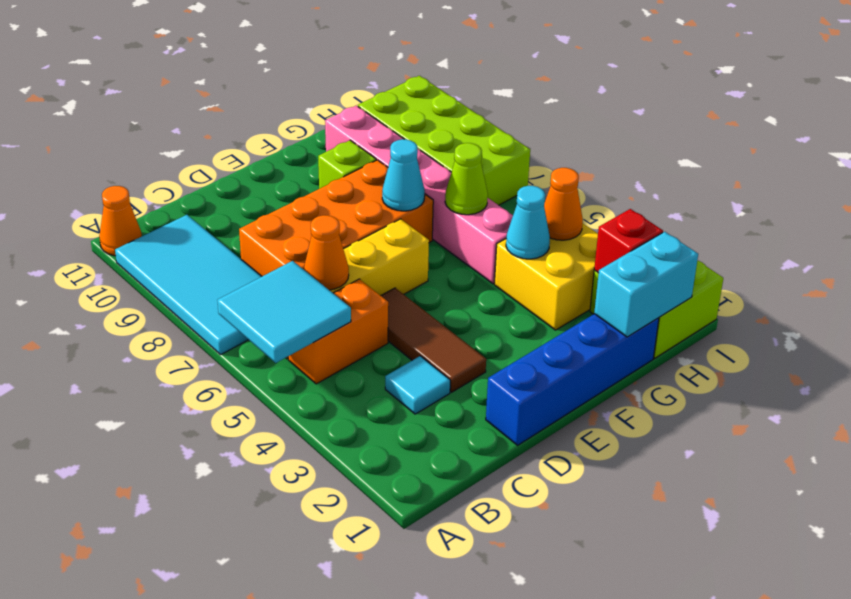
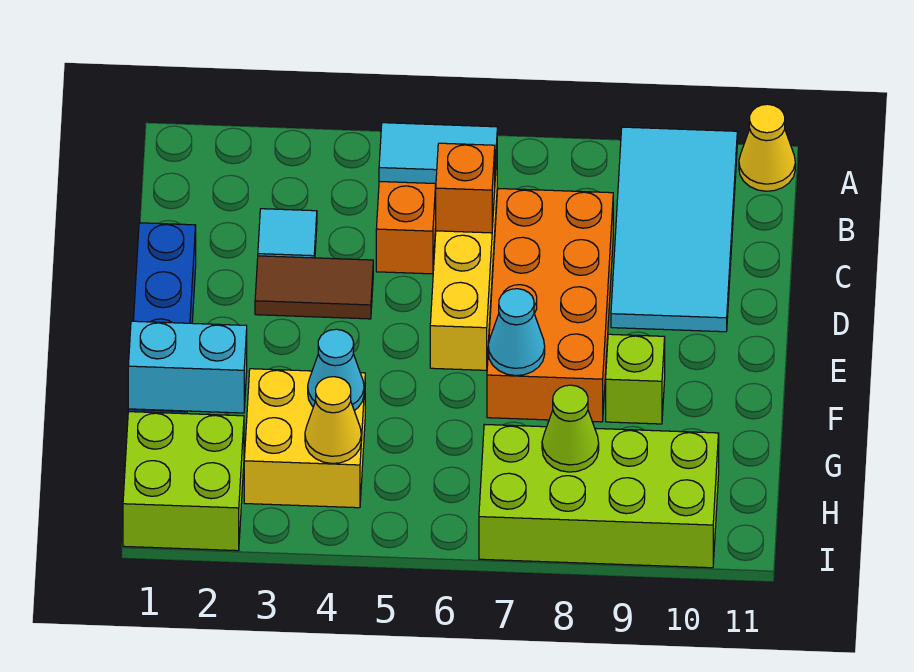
cyan 2x2 tile [217,261,351,363] -> cyan 1x2 tile [379,123,497,184]
cyan 2x4 tile [115,215,262,355] -> cyan 2x4 tile turned to [611,127,737,332]
orange 1x1 cone [99,186,142,256] -> yellow 1x1 cone [739,104,795,191]
orange 1x1 cone [304,215,349,290] -> orange 1x1 brick [436,143,495,233]
brown 1x3 tile [381,288,486,392] -> brown 1x2 tile [255,256,373,319]
cyan 1x2 brick [594,232,698,337] -> cyan 1x2 brick turned to [128,321,247,413]
pink 1x6 brick [325,106,513,284] -> none
lime 1x1 cone [445,143,488,215] -> lime 1x1 cone moved to [542,385,599,472]
red 1x1 brick [594,209,663,273] -> none
orange 1x1 cone [544,168,583,240] -> yellow 1x1 cone [305,377,361,463]

